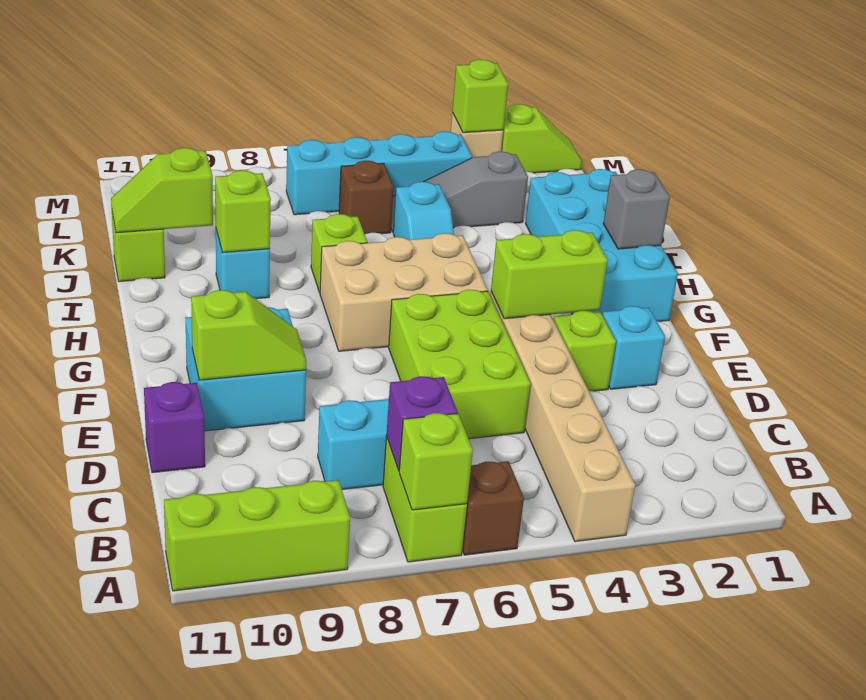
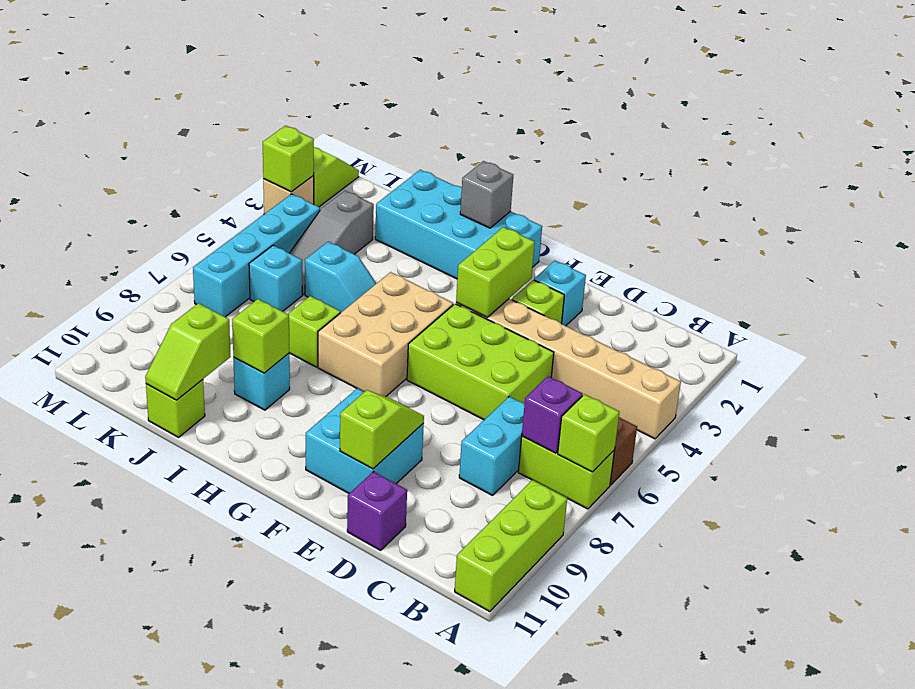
brown 1x1 brick [339,161,394,234] -> cyan 1x1 brick [249,245,302,311]

